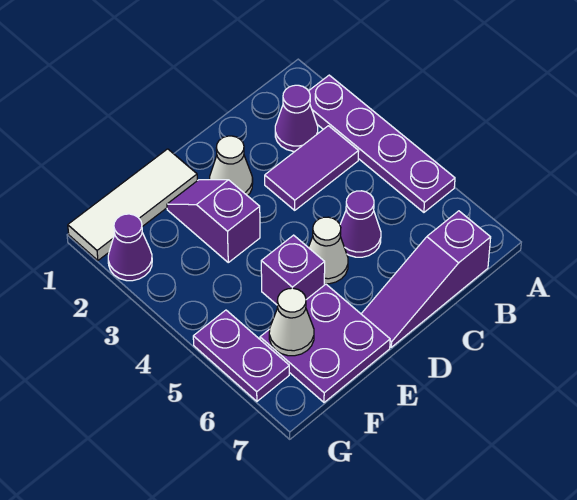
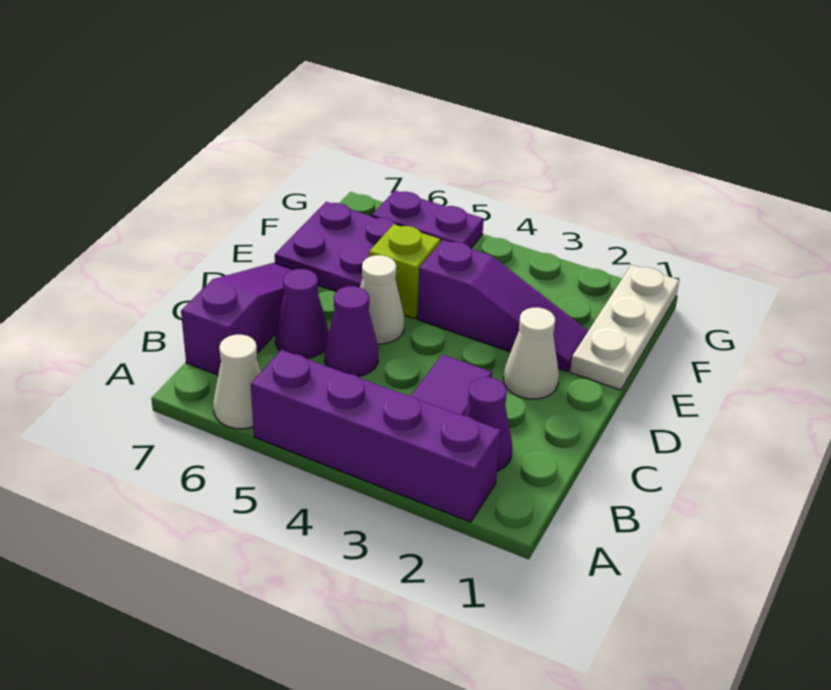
purple 1x4 plate [309,75,455,212] -> purple 1x4 brick [251,350,501,522]
white 1x3 tile [68,149,197,260] -> white 1x3 plate [570,265,679,390]
purple 1x2 slope [167,180,260,262] -> purple 1x3 slope [417,240,588,371]
purple 1x1 brick [261,235,325,305] -> lime 1x1 brick [369,224,440,319]
white 1x1 cone [269,288,314,356] -> white 1x1 cone moved to [213,335,261,429]
purple 1x1 cone [108,214,152,281] -> purple 1x1 cone moved to [275,269,329,359]

